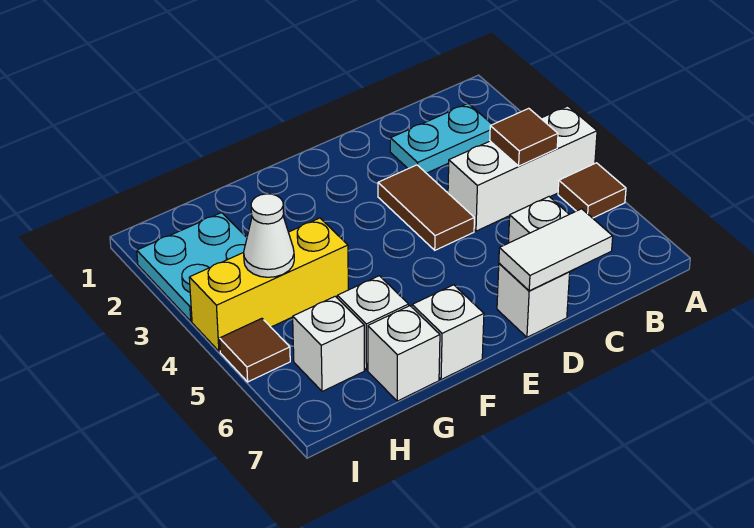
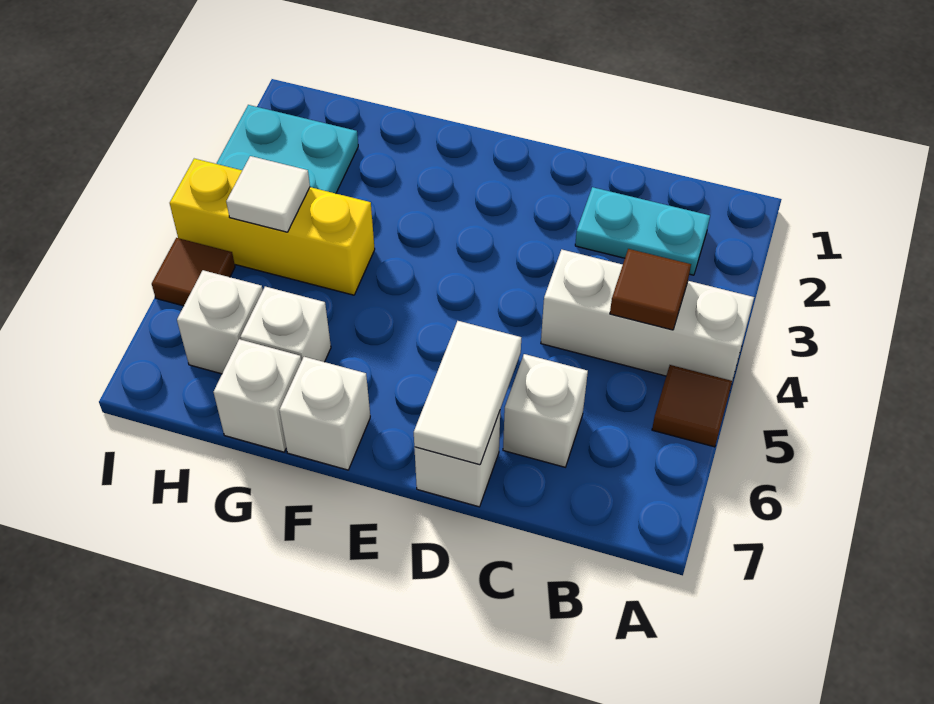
white 1x2 tile [499,209,613,291] -> white 1x2 tile turned to [414,321,521,465]
brown 1x2 tile [378,165,474,250] -> none
white 1x1 cone [244,194,294,277] -> white 1x1 tile [226,156,310,232]

